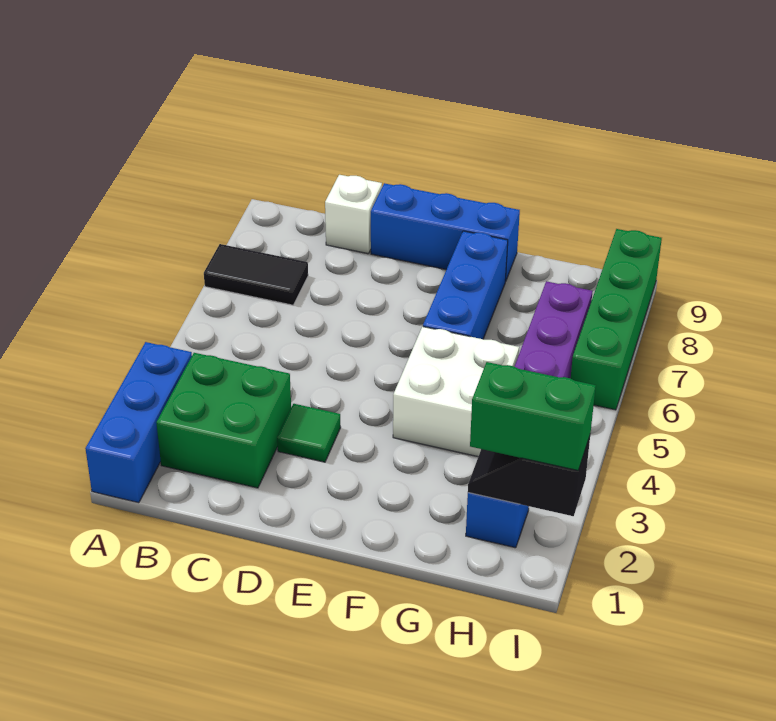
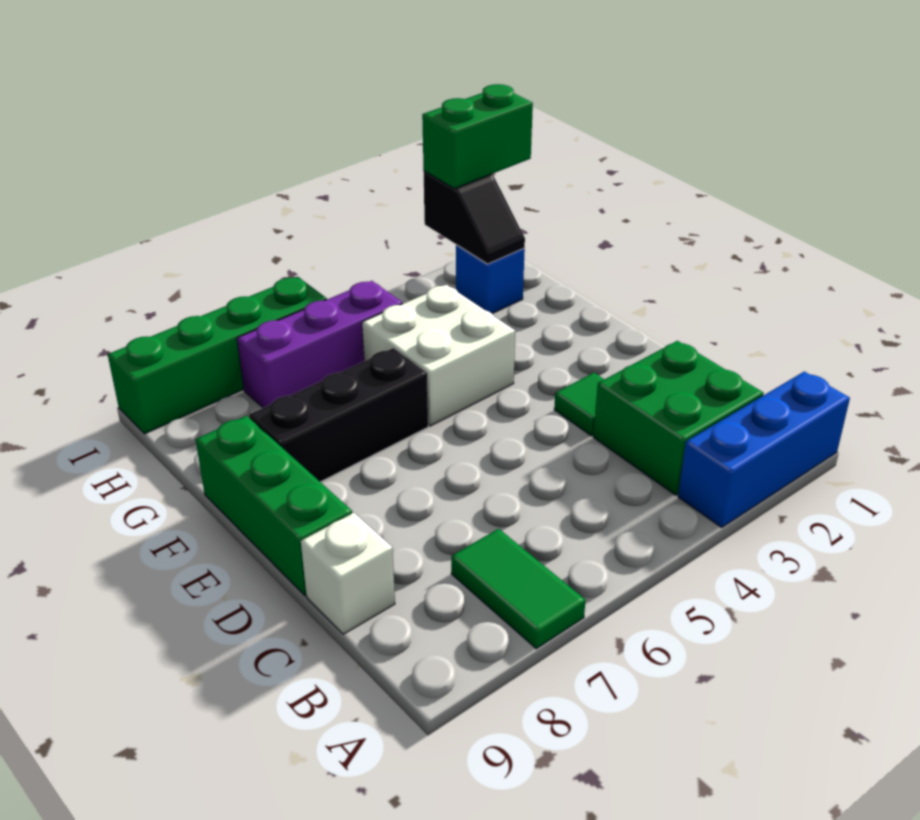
black 1x2 tile [204,244,308,305] -> green 1x2 tile [451,529,586,649]
blue 1x3 brick [371,183,520,282] -> green 1x3 brick [196,416,352,596]
blue 1x3 brick [423,231,508,339] -> black 1x3 brick [249,348,428,482]
green 1x2 brick [470,362,596,470] -> green 1x2 brick turned to [422,84,533,189]

